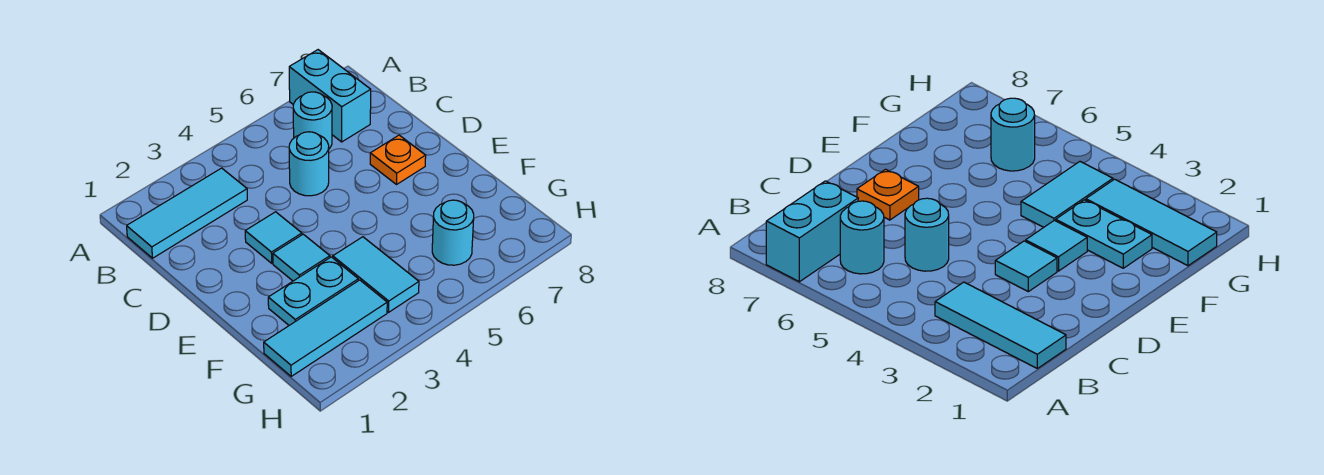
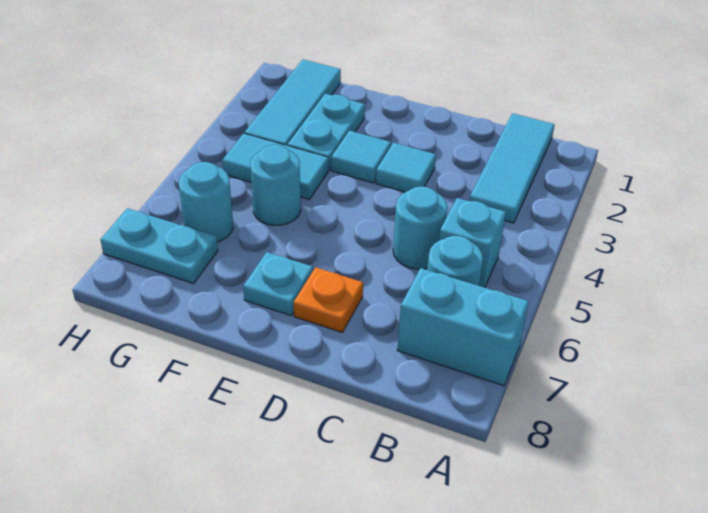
none -> cyan 1x1 brick [439,198,506,288]
none -> cyan 1x1 plate [243,252,313,316]
none -> cyan 1x1 round brick [250,145,301,225]
none -> cyan 1x2 plate [100,208,218,284]

